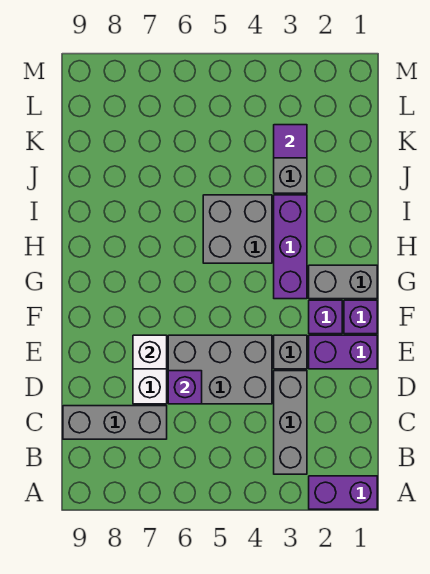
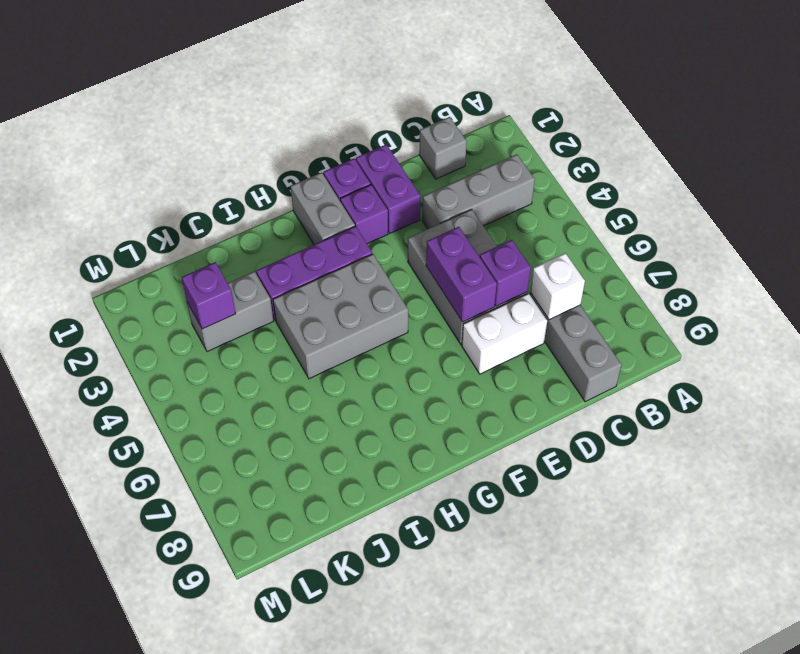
purple 1x2 brick [309,476,377,509] -> purple 1x2 brick moved to [426,227,497,322]
grey 1x1 brick [274,335,307,369] -> grey 1x1 brick moved to [419,117,467,179]
white 1x1 brick [133,335,167,369] -> white 1x1 brick moved to [530,253,585,320]
grey 2x2 brick [203,195,272,263] -> grey 2x3 brick [273,254,408,379]
purple 1x1 tile [274,125,307,158] -> purple 1x1 brick [182,262,236,329]

